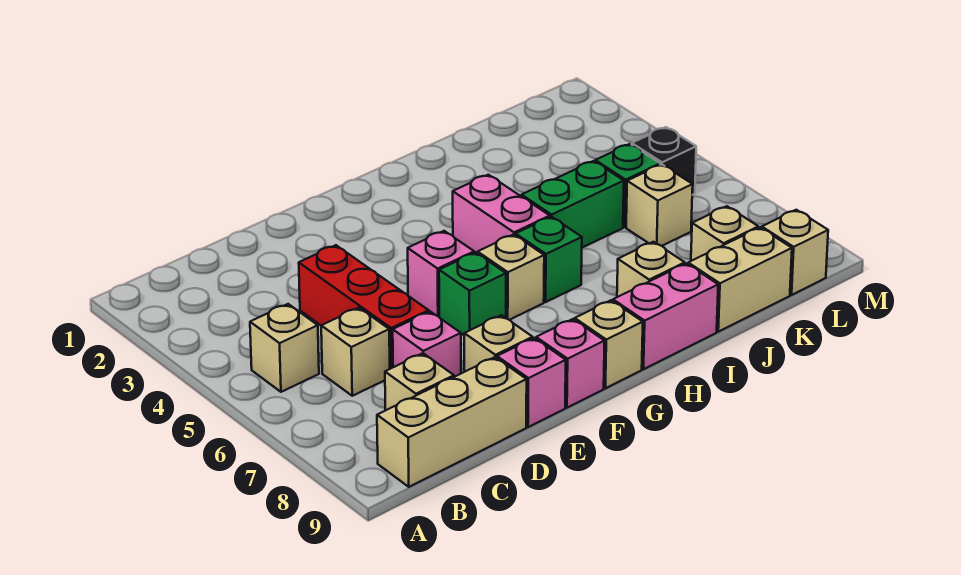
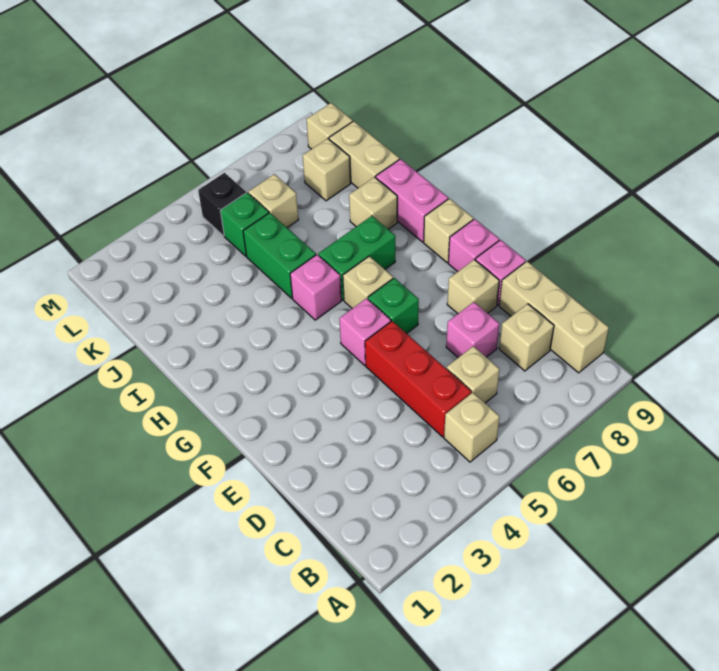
red 1x3 brick [299,245,429,369] -> red 1x3 brick turned to [365,321,471,437]
pink 1x2 brick [453,175,550,253] -> pink 1x1 brick [290,255,342,320]
green 1x1 brick [516,217,582,302] -> green 1x2 brick [318,216,395,300]

